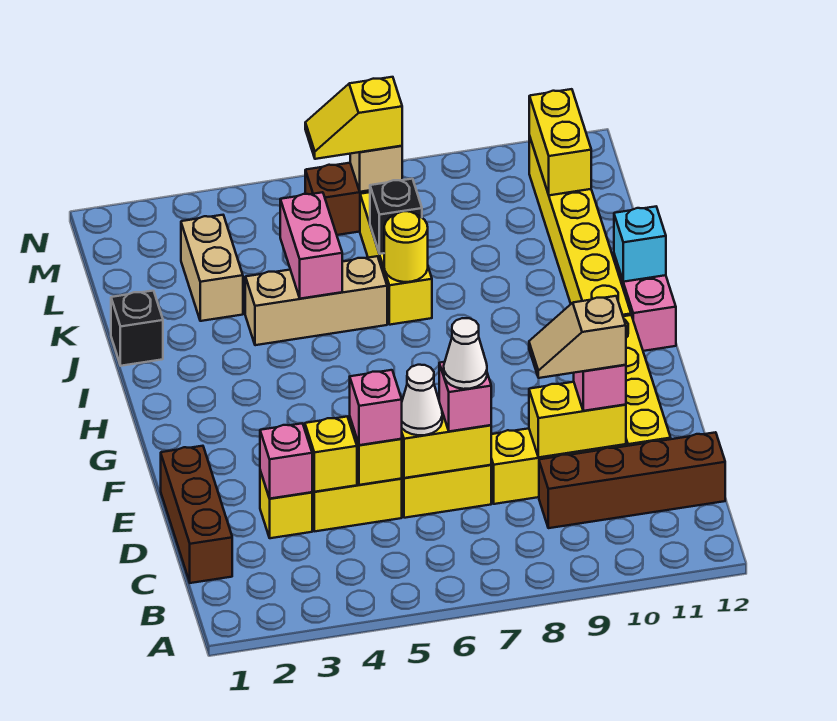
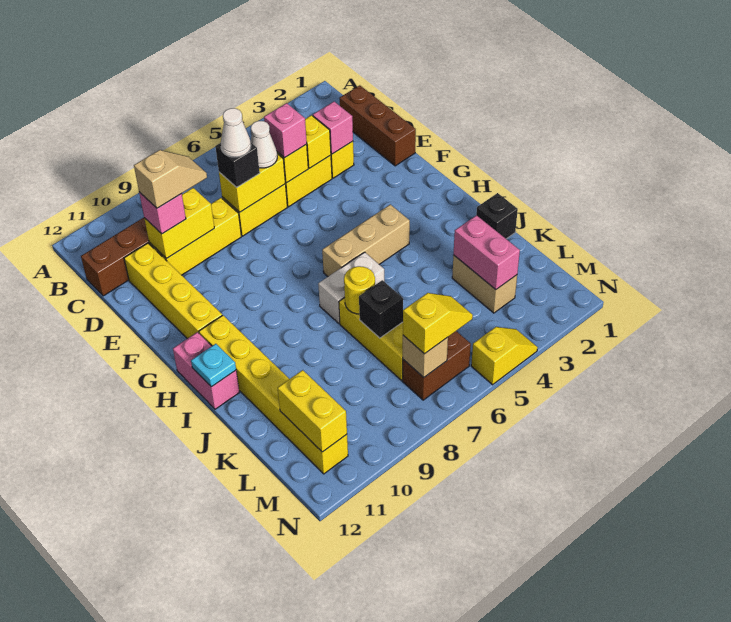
pink 1x1 brick [439,362,491,431] -> black 1x1 brick [215,143,260,187]
none -> white 1x2 brick [318,252,384,323]
cyan 1x1 brick [614,207,666,282] -> cyan 1x1 plate [191,344,236,387]
tan 1x3 brick [245,256,387,345] -> tan 1x3 brick moved to [322,204,410,276]
pink 1x2 brick [280,192,342,299] -> pink 1x2 brick moved to [454,215,520,290]
none -> yellow 1x2 slope [471,327,538,385]

